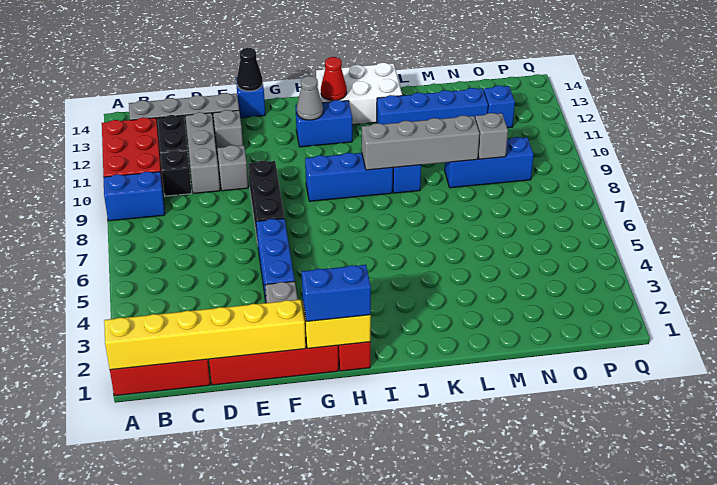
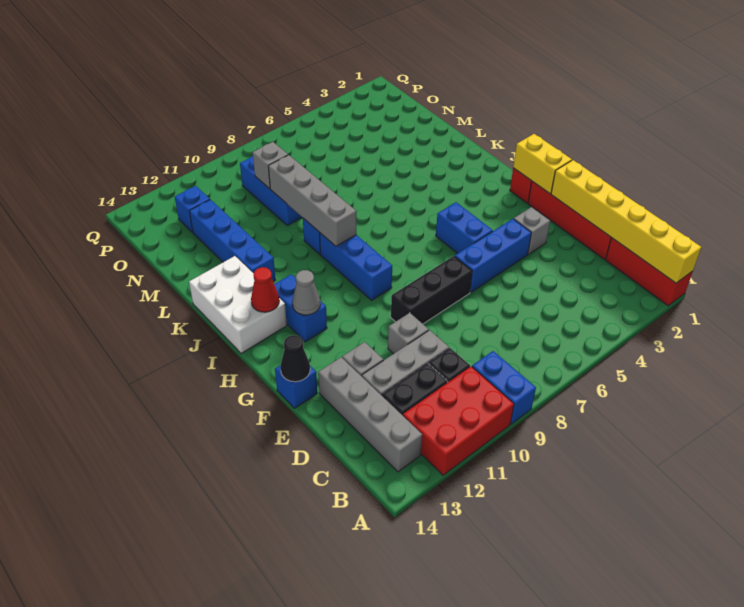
blue 1x2 brick [302,265,371,321] -> blue 1x2 brick moved to [436,202,493,253]

